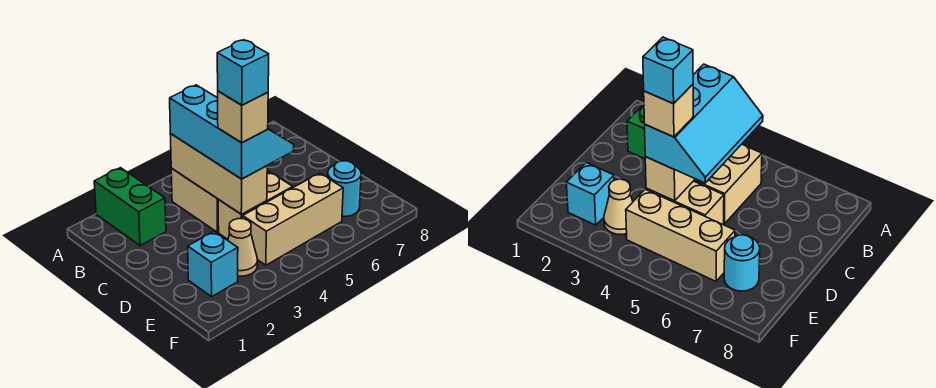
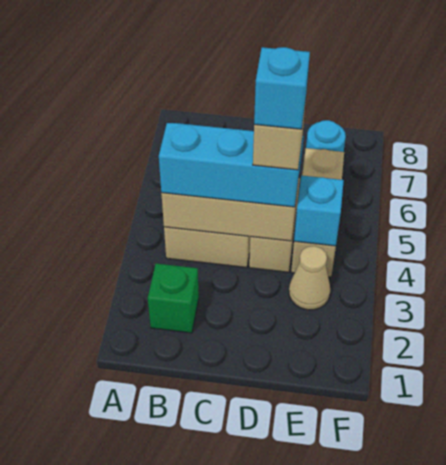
green 1x2 brick [94,168,166,246] -> green 1x1 brick [148,263,199,333]
cyan 1x1 brick [188,232,238,297] -> cyan 1x1 brick moved to [294,175,344,246]

